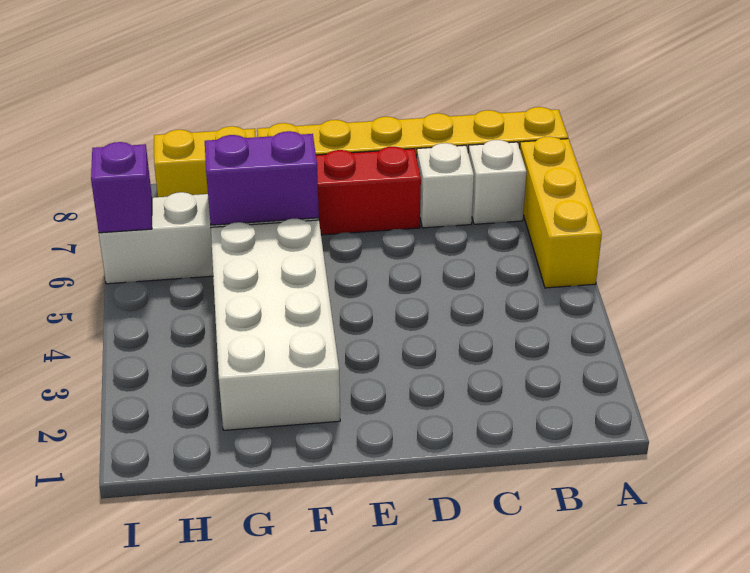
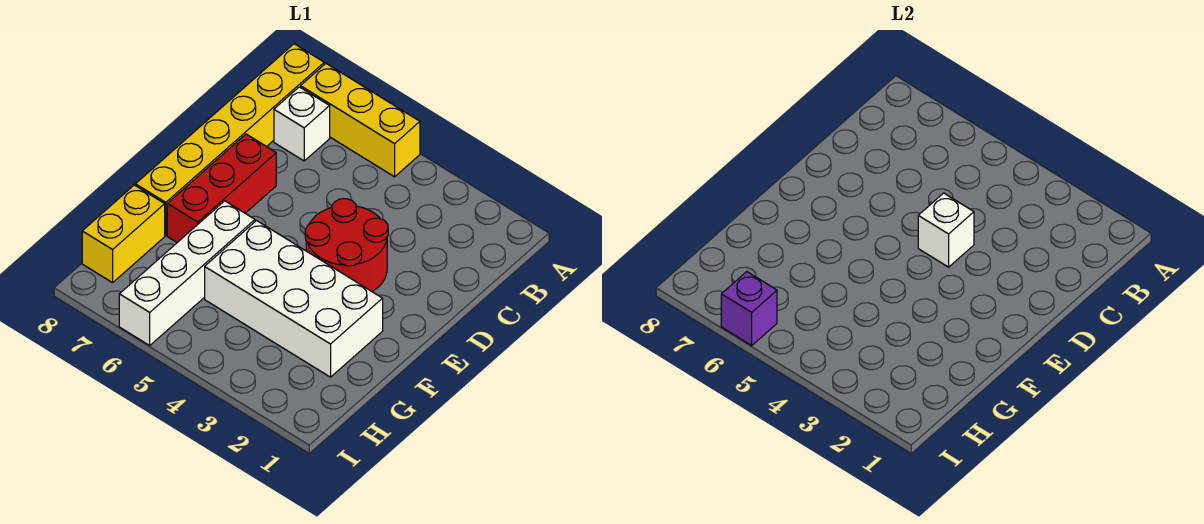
white 1x1 brick [417,143,474,228] -> white 1x1 brick moved to [918,193,974,267]
none -> red 2x2 round brick [305,199,388,291]
purple 1x2 brick [205,131,319,225] -> none

